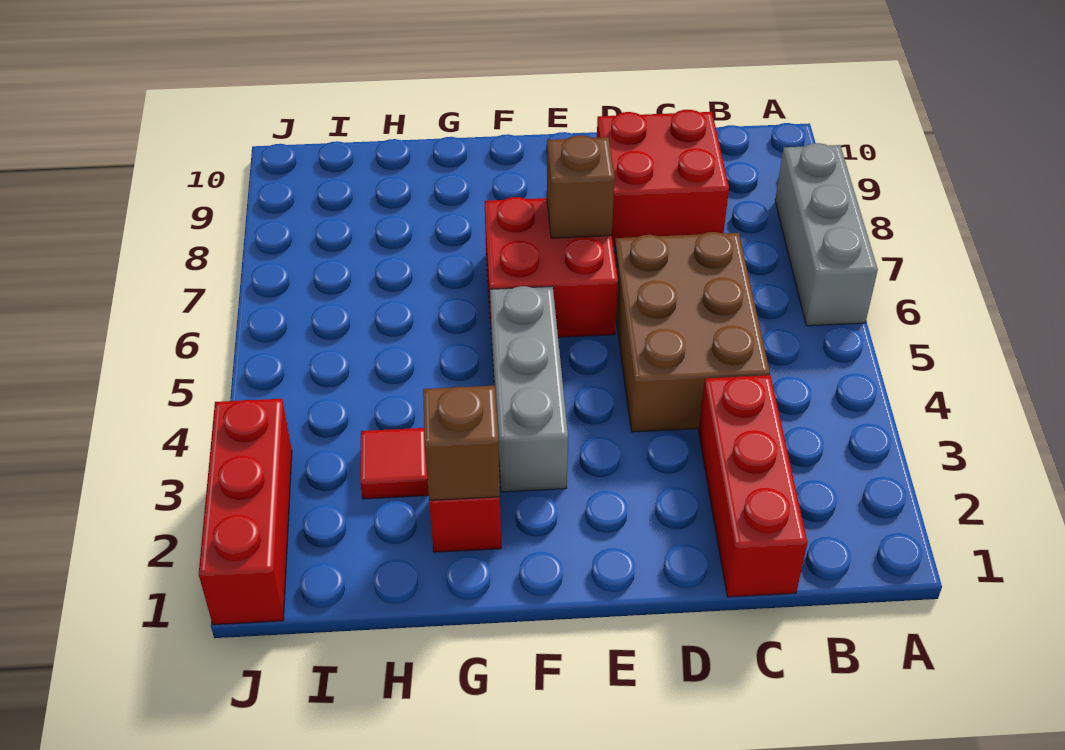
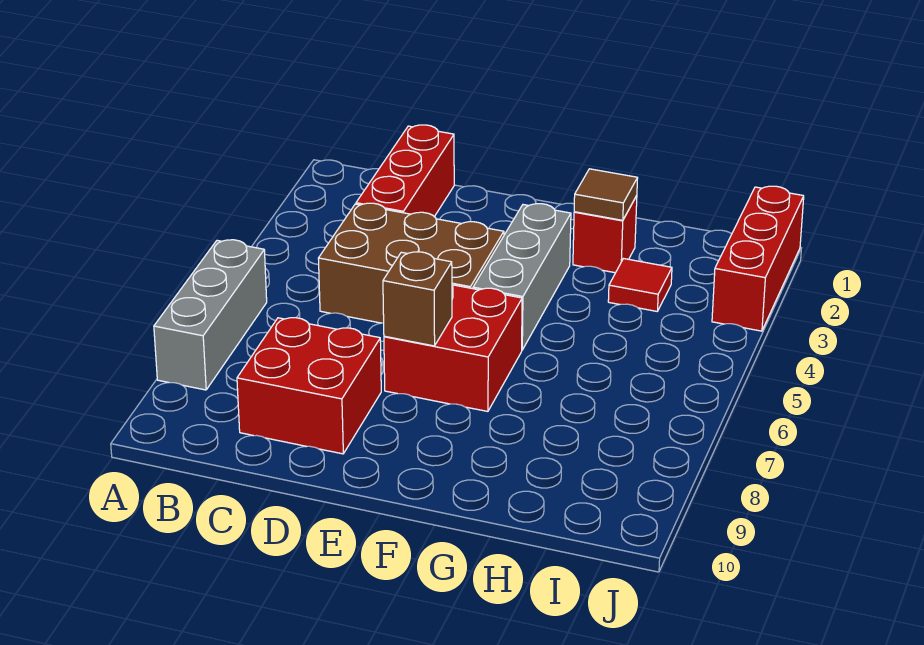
brown 2x3 brick [614,232,770,432] -> brown 2x3 brick turned to [318,203,504,323]
brown 1x1 brick [423,386,500,500] -> brown 1x1 tile [574,169,638,220]

